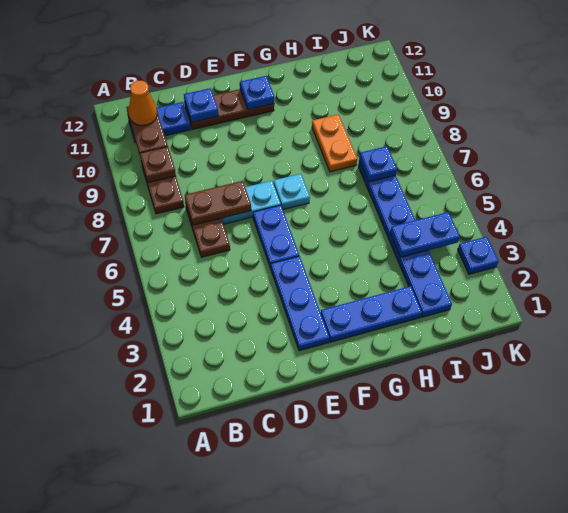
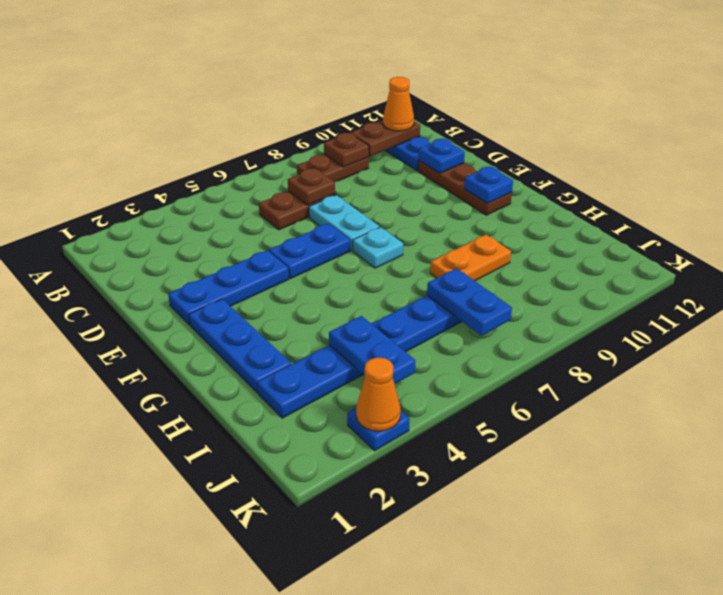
brown 1x2 plate [185,181,251,225] -> brown 1x1 plate [288,168,335,205]
blue 1x1 plate [359,146,397,182] -> blue 1x2 plate [427,268,512,336]
none -> orange 1x1 cone [356,357,401,431]

